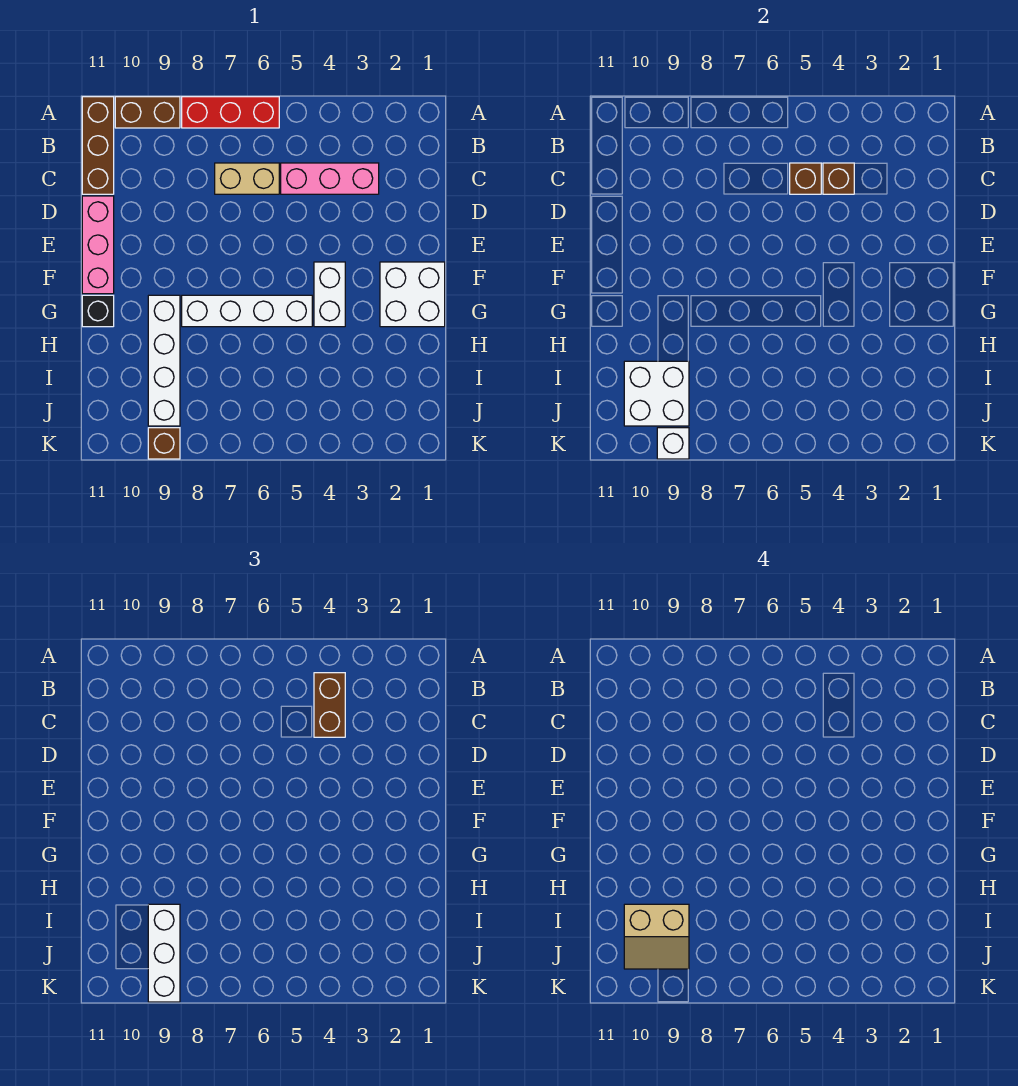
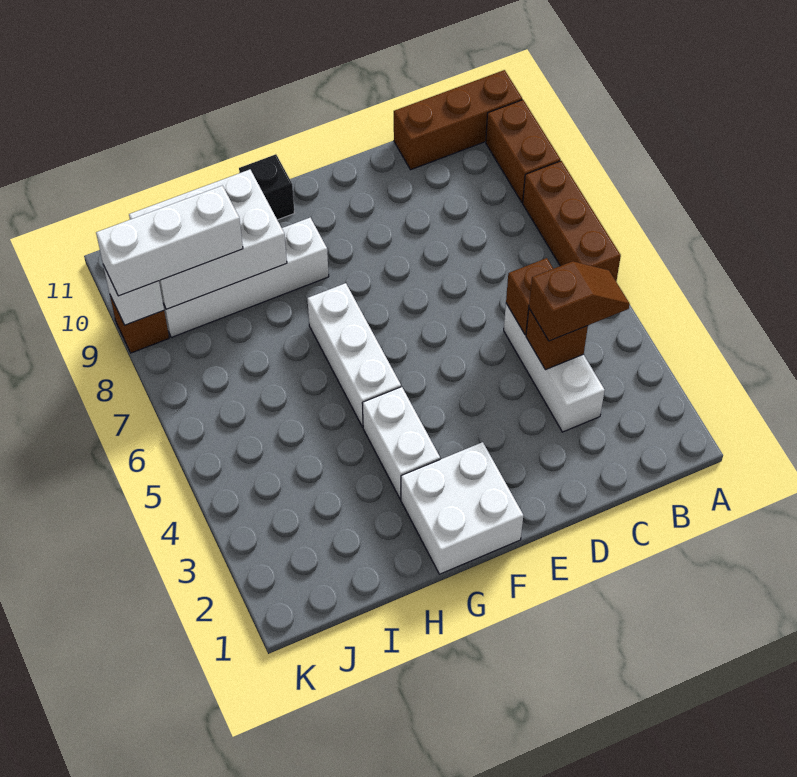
red 1x3 brick [182,97,279,128] -> brown 1x3 brick [523,161,621,281]
brown 1x2 brick [314,673,345,737] -> brown 1x2 slope [529,261,630,341]
pink 1x3 brick [281,163,379,194] -> white 1x3 brick [504,304,605,432]
tan 1x2 brick [215,163,279,194] -> none
pink 1x3 brick [82,196,114,294] -> none
white 1x2 brick [314,262,345,327] -> white 1x2 brick turned to [362,387,440,499]
white 1x4 brick [182,295,312,327] -> white 1x3 brick [307,283,401,427]
white 2x2 brick [624,361,689,426] -> white 2x3 brick [129,170,287,309]
tan 2x2 slope [624,904,689,969] -> none

